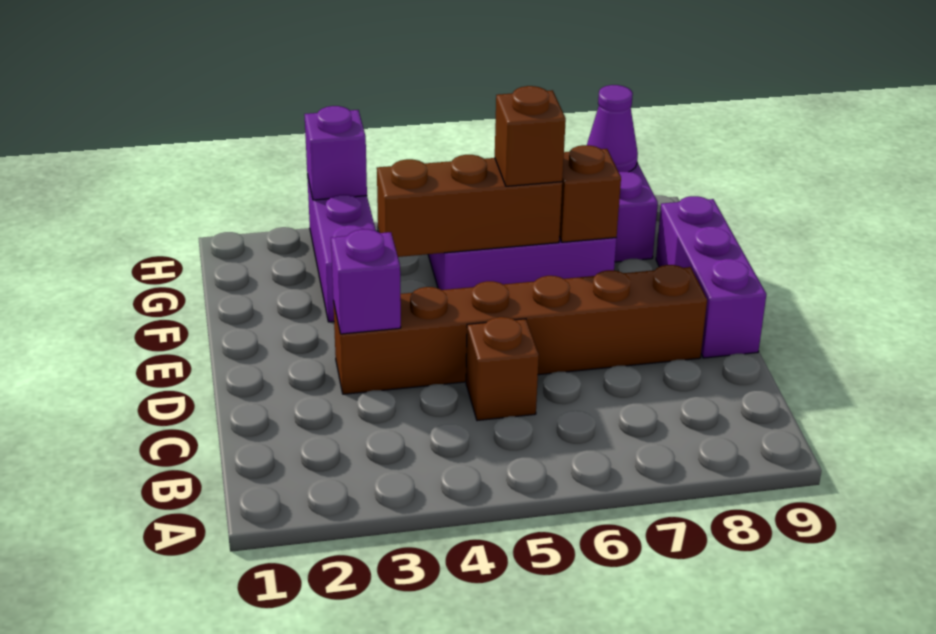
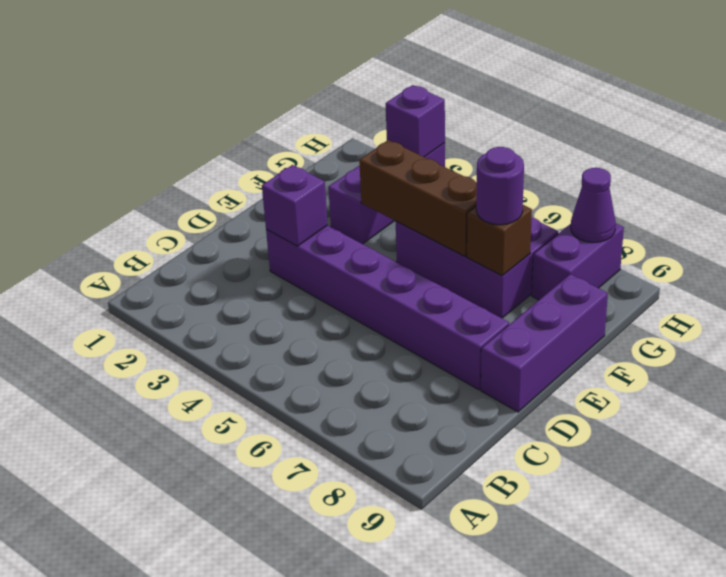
brown 1x1 brick [466,317,539,421] -> none
brown 1x6 brick [333,265,707,394] -> purple 1x6 brick [266,225,509,390]
brown 1x1 brick [495,86,566,186] -> none
none -> purple 1x1 round brick [476,147,524,225]

